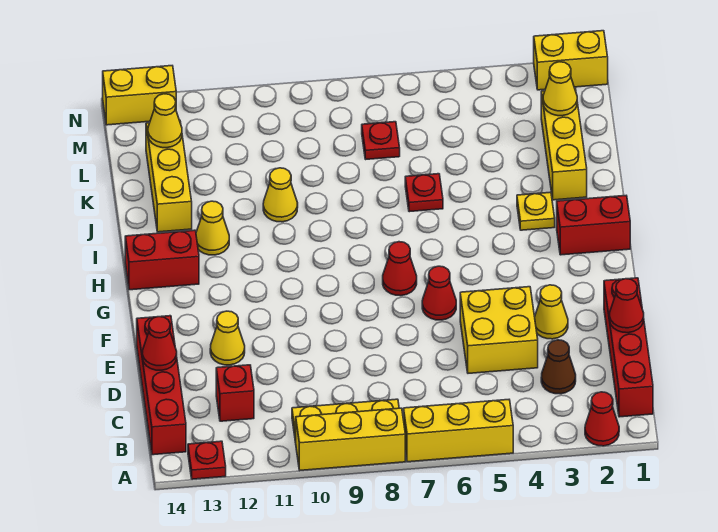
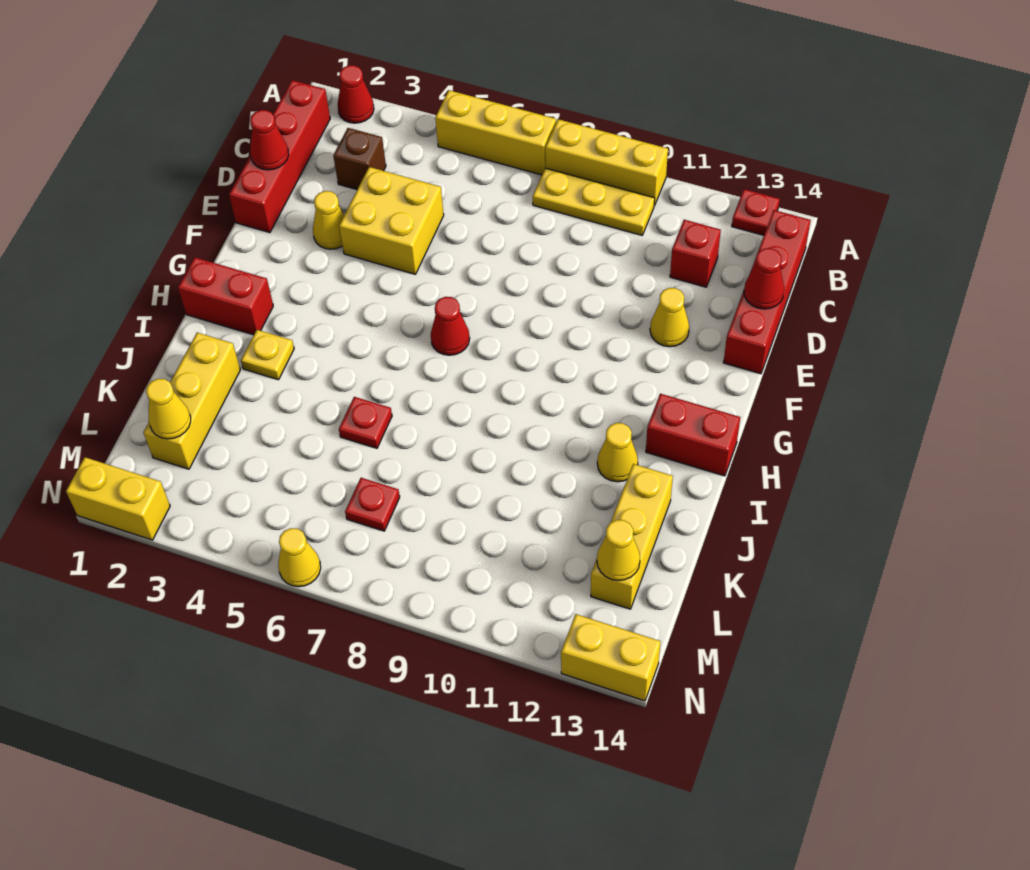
brown 1x1 cone [541,340,576,394] -> brown 1x1 brick [333,128,386,190]
red 1x1 cone [422,266,456,320] -> none
yellow 1x1 cone [263,168,298,222] -> yellow 1x1 cone moved to [278,528,321,587]

